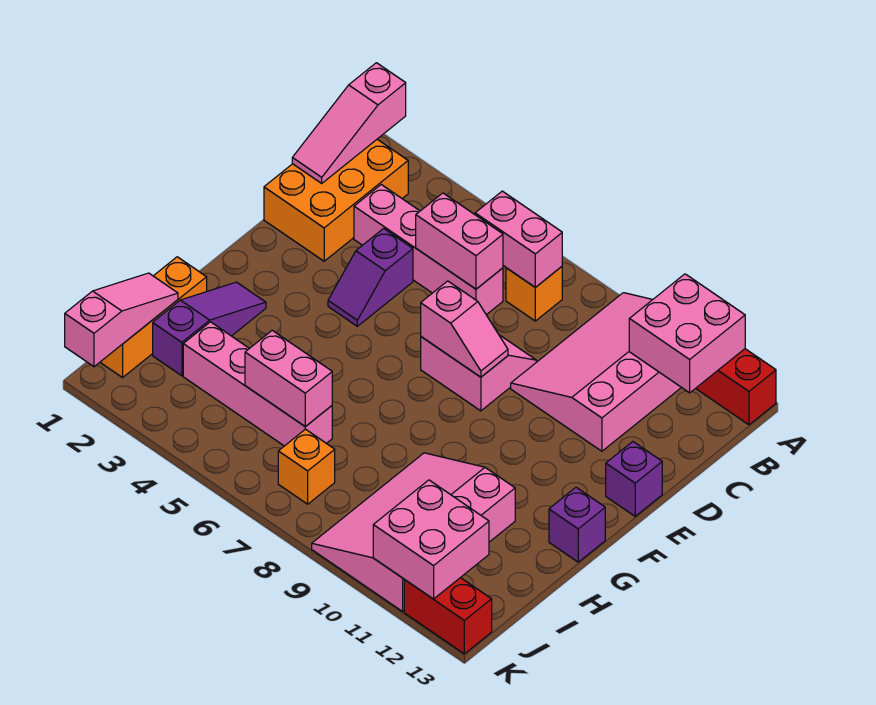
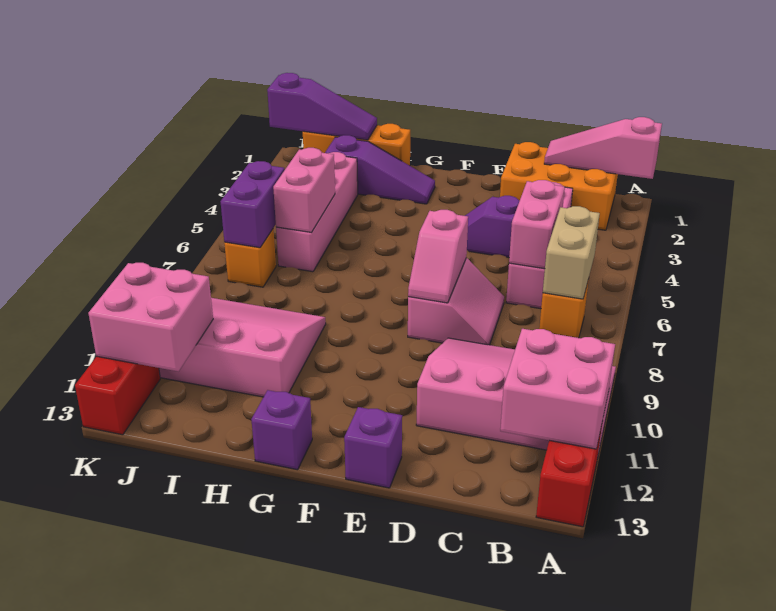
pink 1x2 brick [475,191,562,287] -> tan 1x2 brick [543,206,600,299]
pink 1x3 slope [65,273,178,367] -> purple 1x3 slope [267,73,377,140]
none -> purple 1x2 brick [221,161,285,248]

